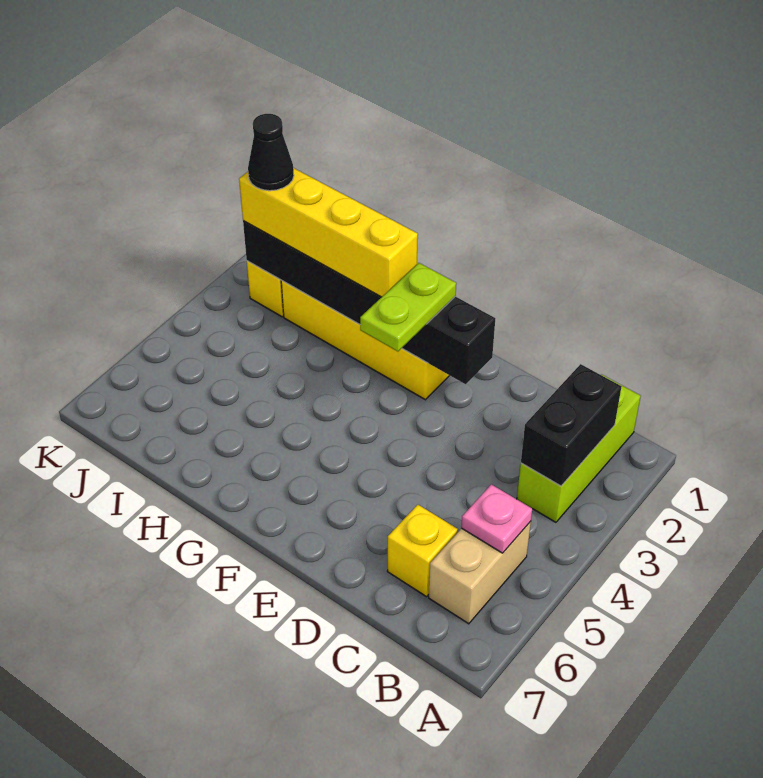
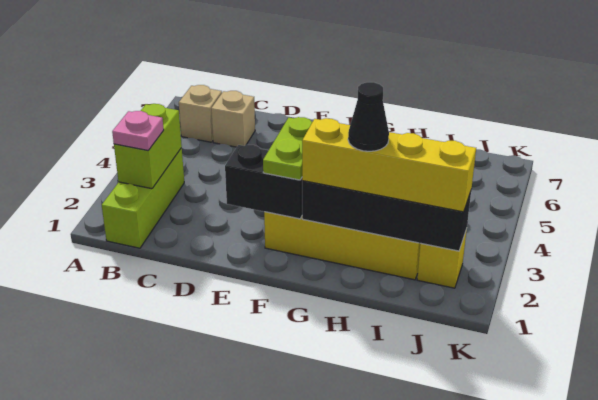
black 1x2 brick [521,364,622,486] -> lime 1x2 brick [114,104,182,189]
tan 1x2 brick [429,521,531,624] -> tan 1x1 brick [179,85,222,142]
pink 1x1 plate [461,484,532,553] -> pink 1x1 plate moved to [112,111,164,150]
yellow 1x1 brick [387,505,458,597] -> tan 1x1 brick [211,91,255,147]
black 1x1 cone [248,114,294,191] -> black 1x1 cone moved to [348,82,389,151]

